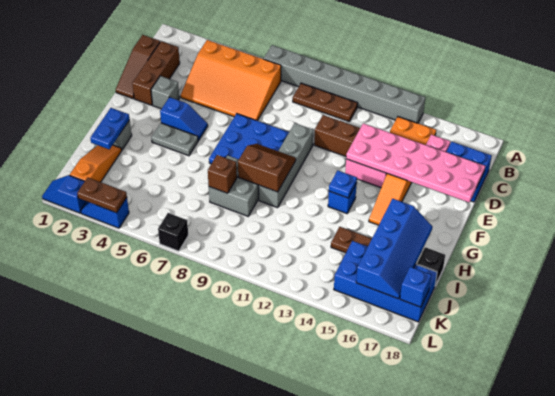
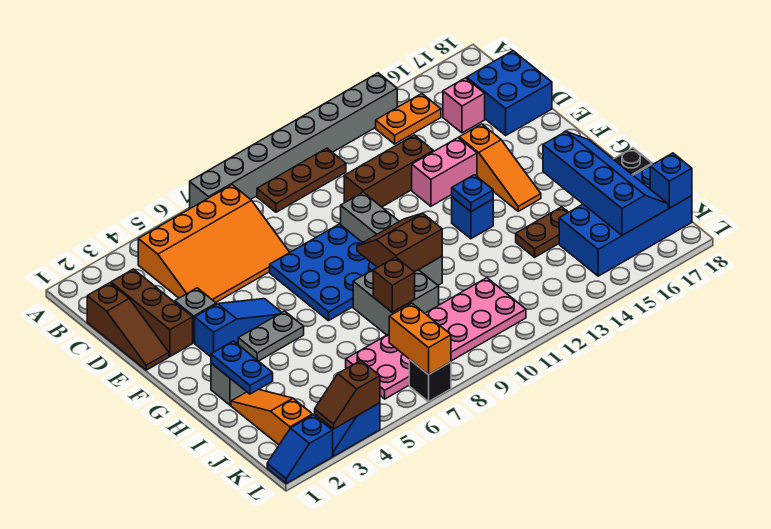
pink 2x6 plate [346,123,485,203] -> pink 2x6 plate moved to [346,278,526,399]
blue 1x2 slope [160,97,208,141] -> blue 1x3 slope [195,299,282,357]
none -> orange 1x2 brick [389,303,451,375]
brown 1x2 plate [77,178,127,213] -> brown 1x2 slope [315,361,380,429]

